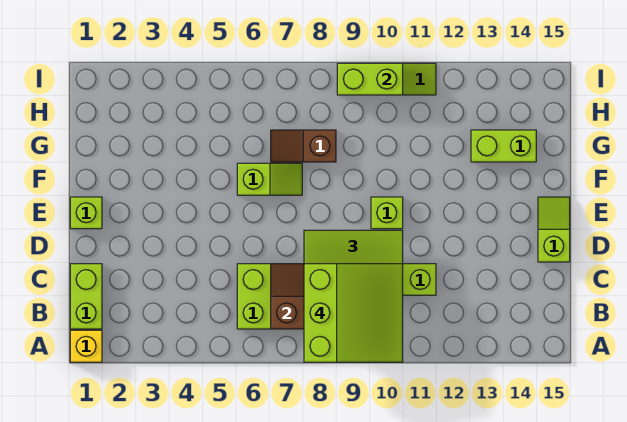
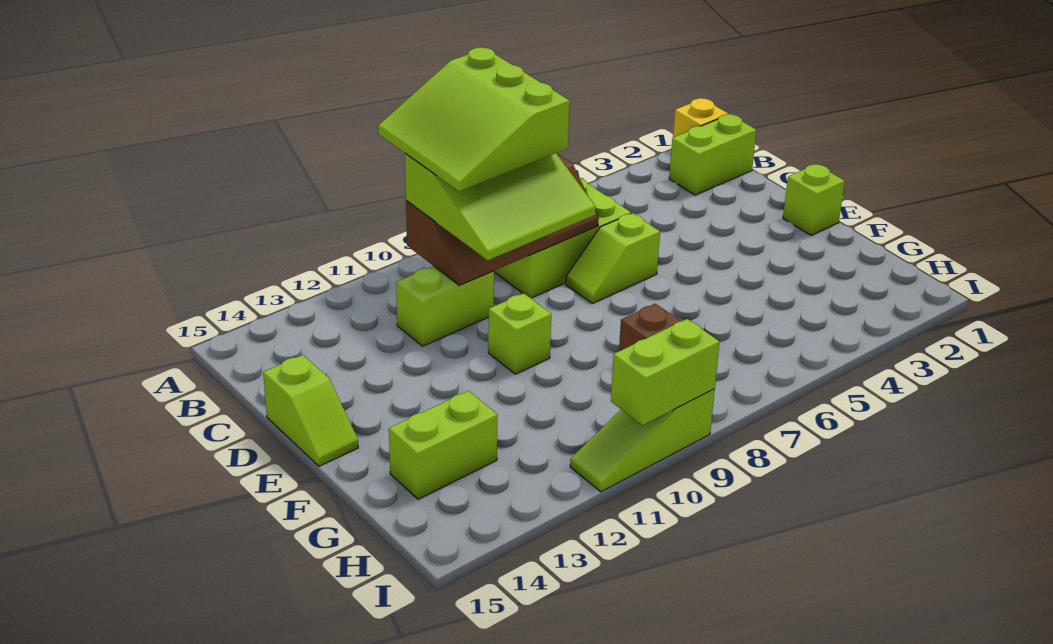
lime 1x2 brick [70,264,102,329] -> lime 1x2 brick turned to [669,114,756,195]
lime 1x2 slope [237,163,302,195] -> lime 1x2 slope moved to [566,213,660,304]

